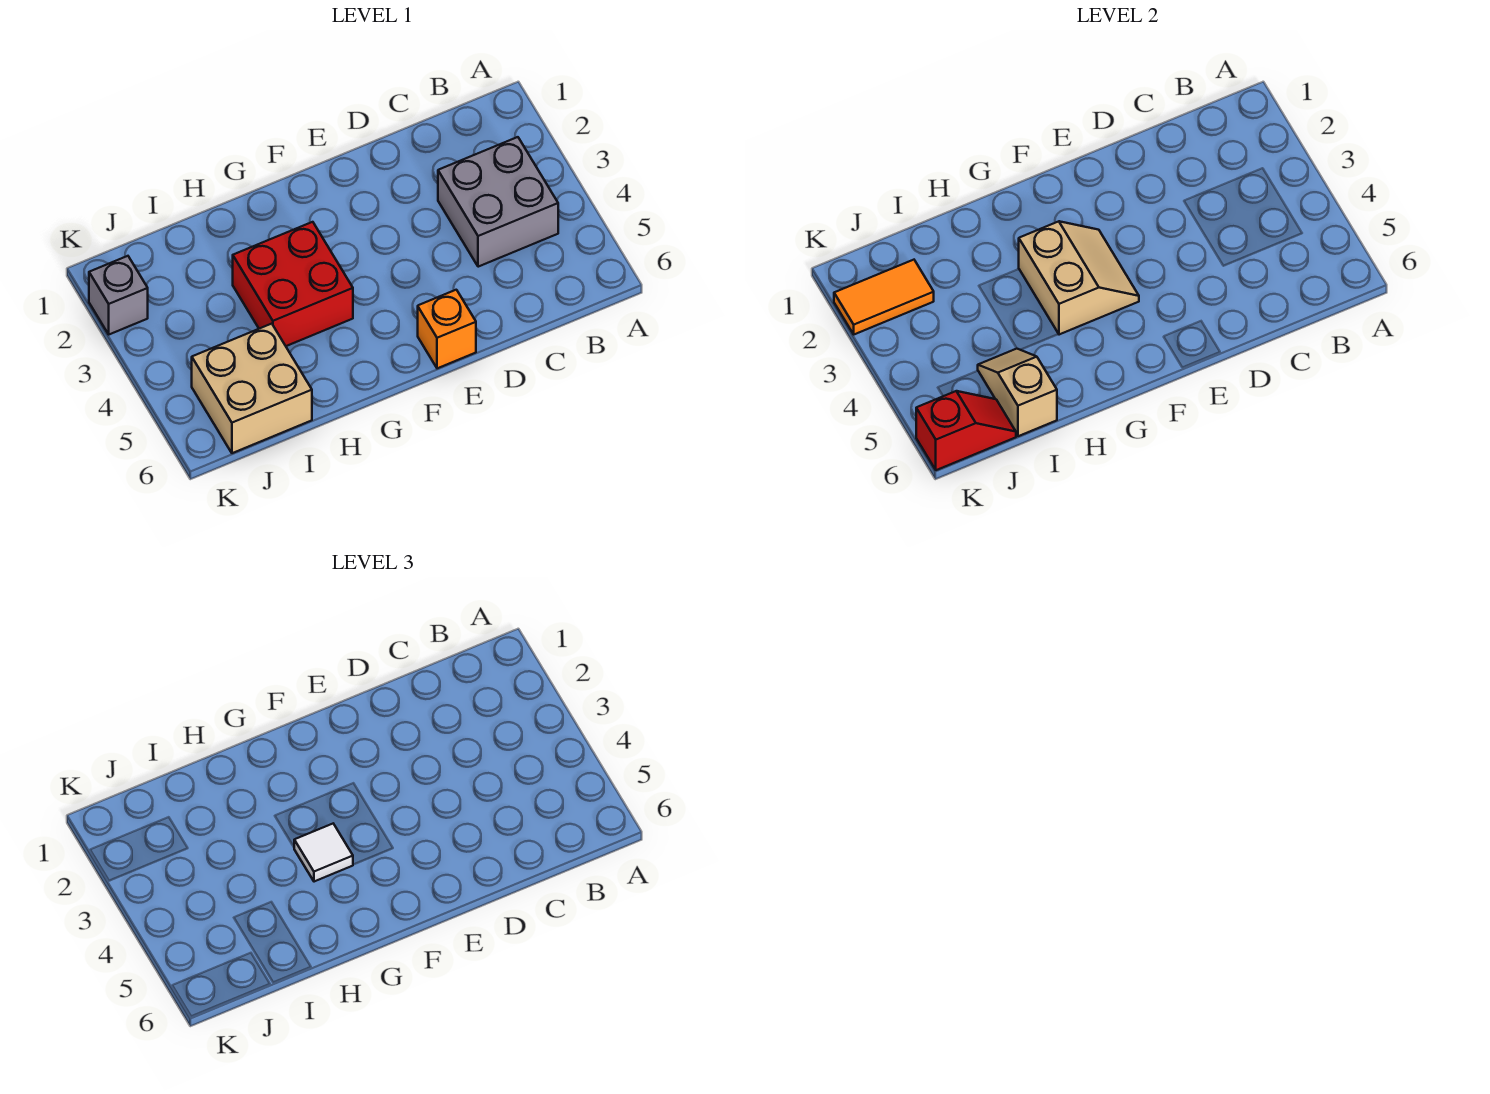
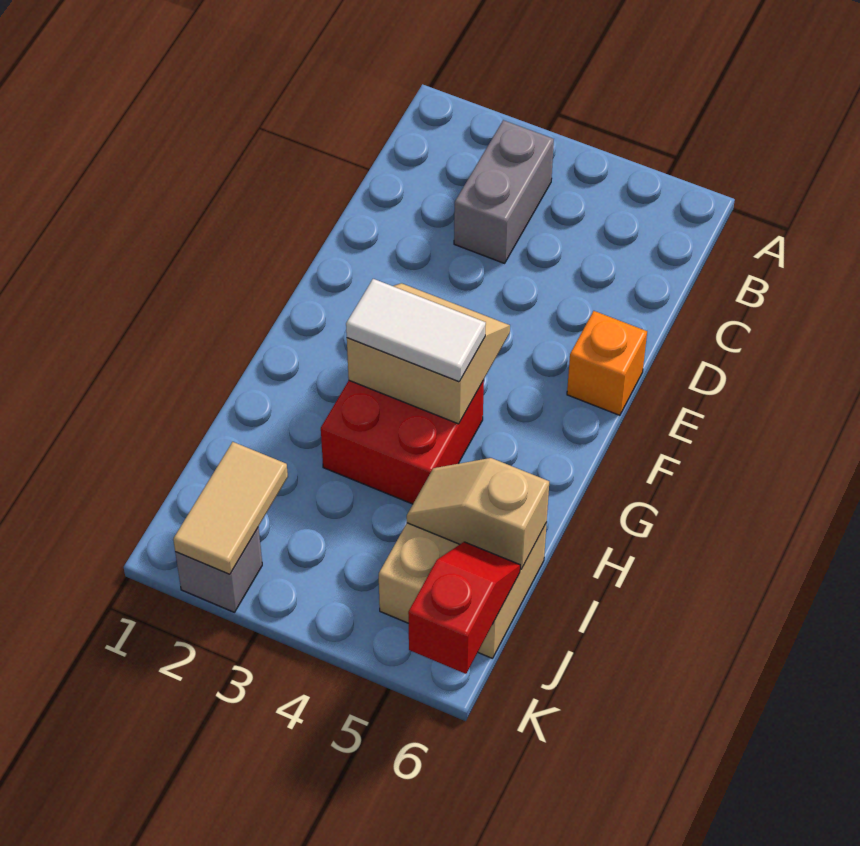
grey 2x2 brick [438,137,558,267] -> grey 1x2 brick [454,120,554,263]
white 1x1 tile [294,824,353,882] -> white 1x2 tile [346,279,486,382]
orange 1x2 tile [834,260,934,334] -> tan 1x2 tile [173,442,288,574]

